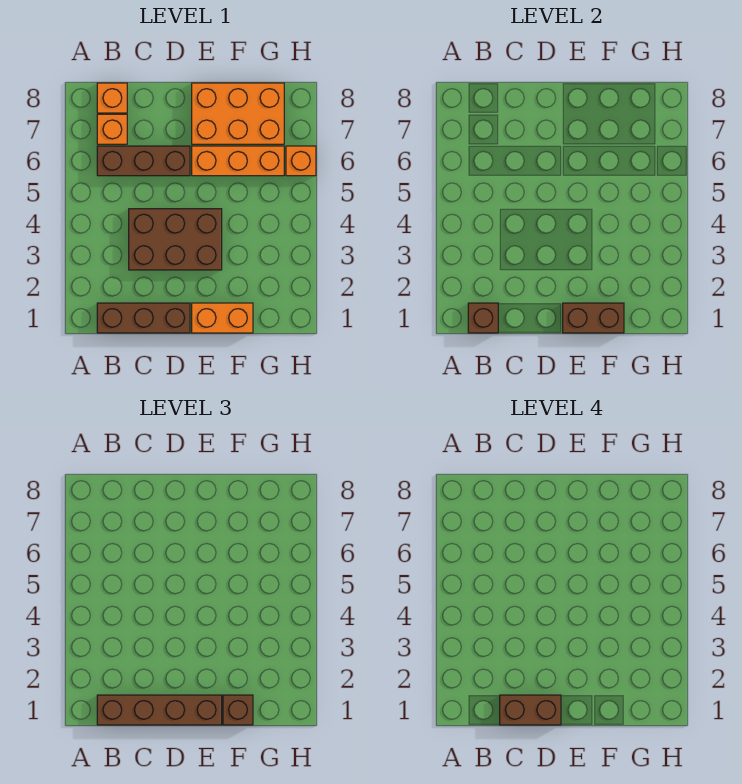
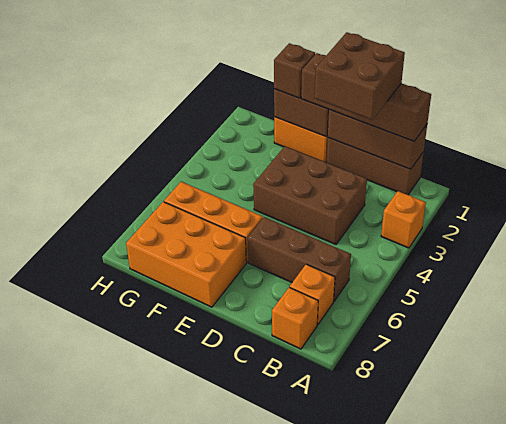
brown 1x1 brick [468,303,498,333] -> brown 1x3 brick [327,110,427,169]
brown 1x2 brick [500,695,561,725] -> brown 2x2 brick [315,32,405,120]
orange 1x1 brick [286,146,316,176] -> orange 1x1 brick moved to [381,191,426,248]

